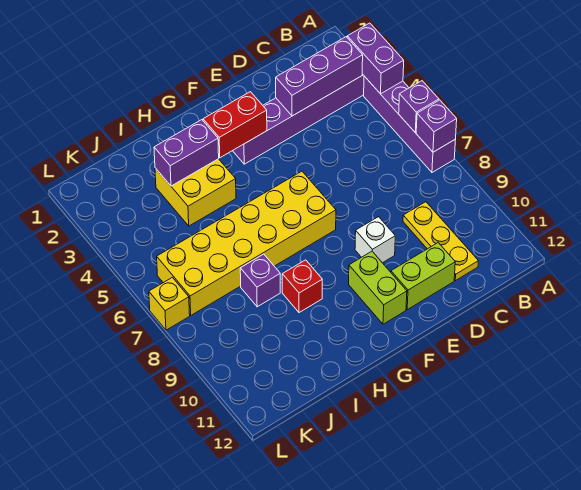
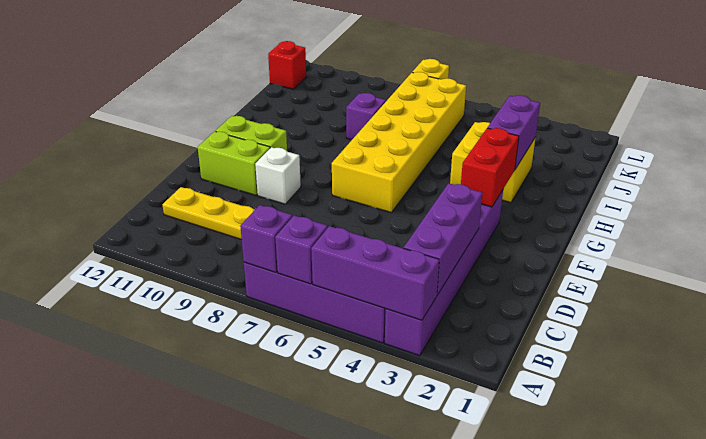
purple 1x2 brick [347,23,404,94] -> purple 1x3 brick [311,226,439,320]
lime 1x2 brick [391,243,455,310] -> lime 1x2 brick turned to [198,131,270,195]
red 1x1 brick [282,260,322,313] -> red 1x1 brick moved to [268,41,306,89]

